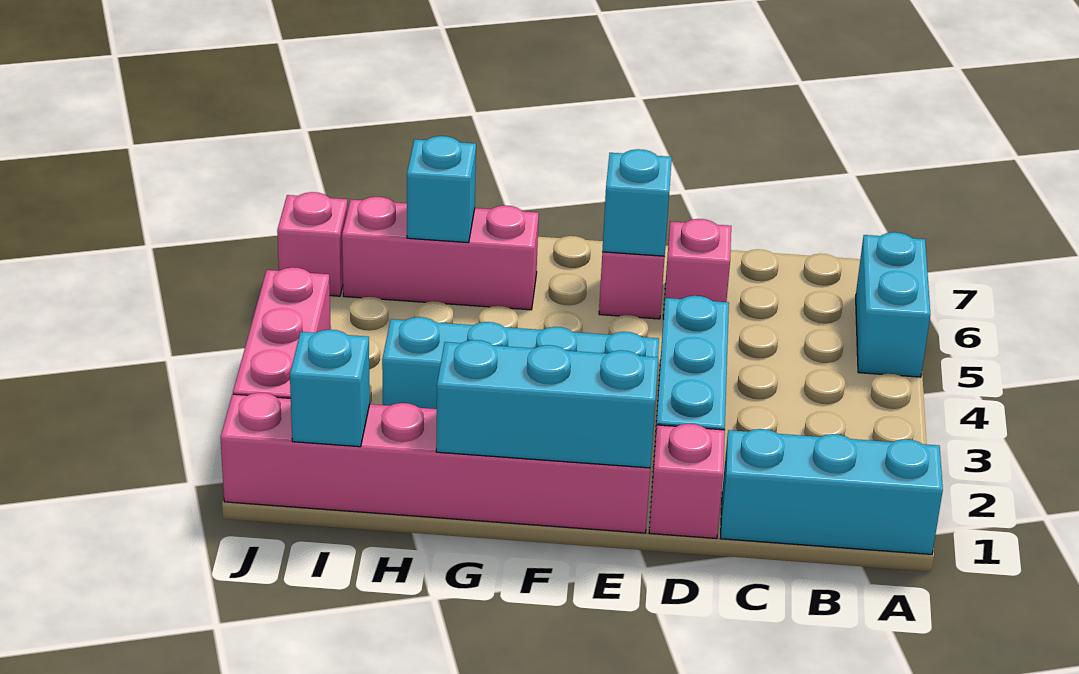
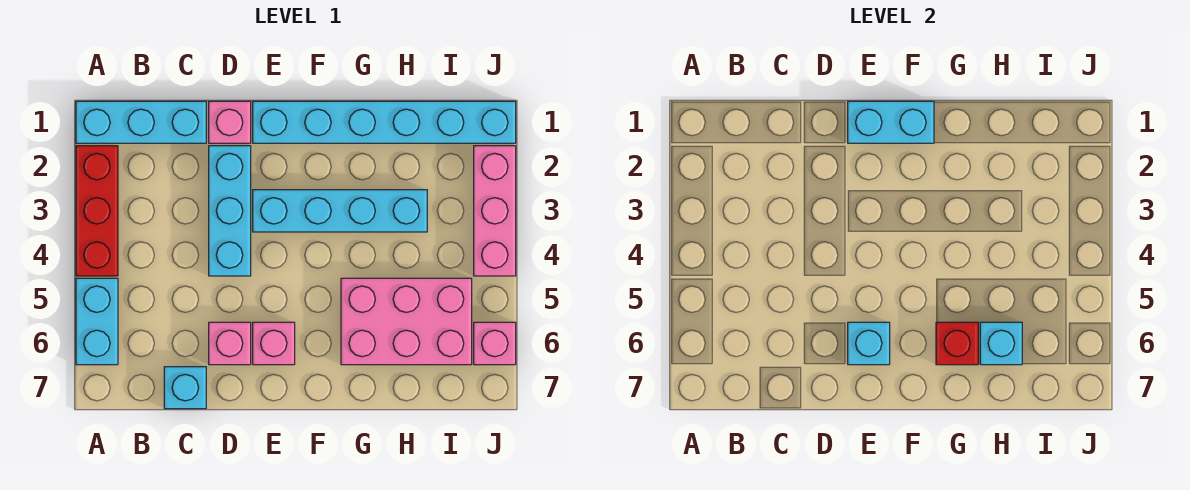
none -> red 1x3 brick [76,146,118,276]
pink 1x6 brick [220,393,650,533] -> cyan 1x6 brick [253,101,516,143]
cyan 1x3 brick [436,340,658,468] -> cyan 1x2 brick [848,101,934,143]
pink 1x3 brick [342,197,539,310] -> pink 2x3 brick [341,278,472,365]
none -> red 1x1 brick [936,322,978,365]
cyan 1x1 brick [290,330,370,447] -> cyan 1x1 brick moved to [164,367,206,409]

